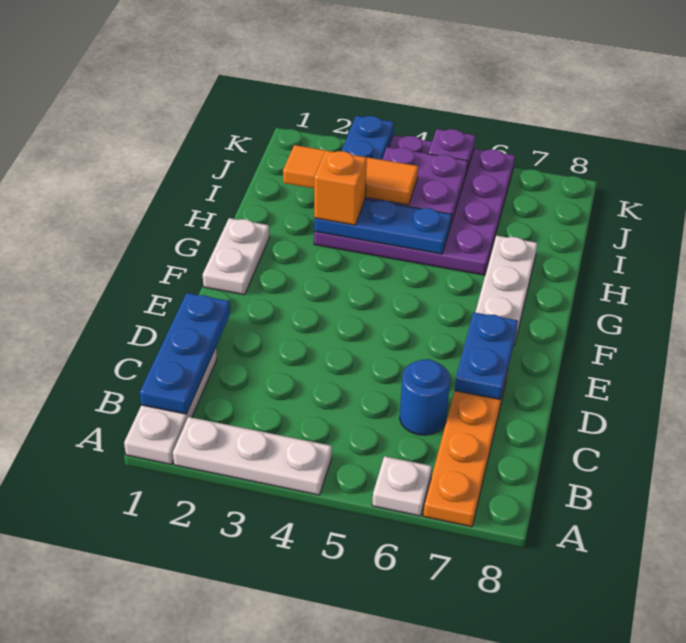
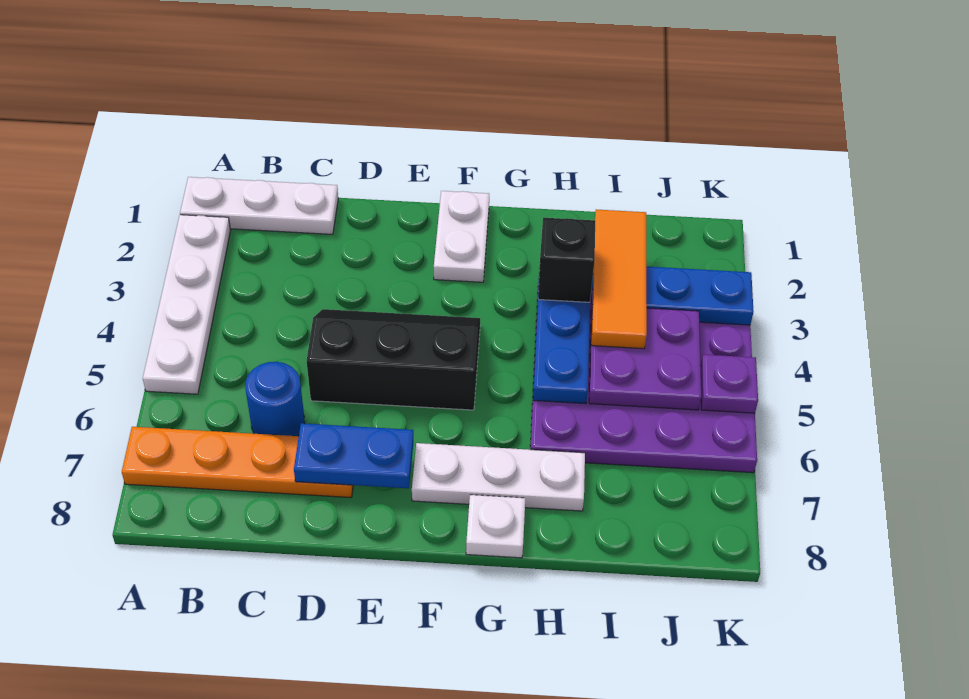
white 1x3 plate [173,417,332,495] -> white 1x4 plate [143,215,231,394]
white 1x1 plate [372,456,432,516] -> white 1x1 plate moved to [466,495,525,558]
blue 1x3 plate [140,293,230,414] -> none
none -> black 2x3 slope [307,309,480,410]
white 1x2 plate [203,218,269,295] -> white 1x2 plate turned to [434,191,489,282]
orange 1x1 brick [314,150,367,225] -> black 1x1 brick [538,218,595,302]

